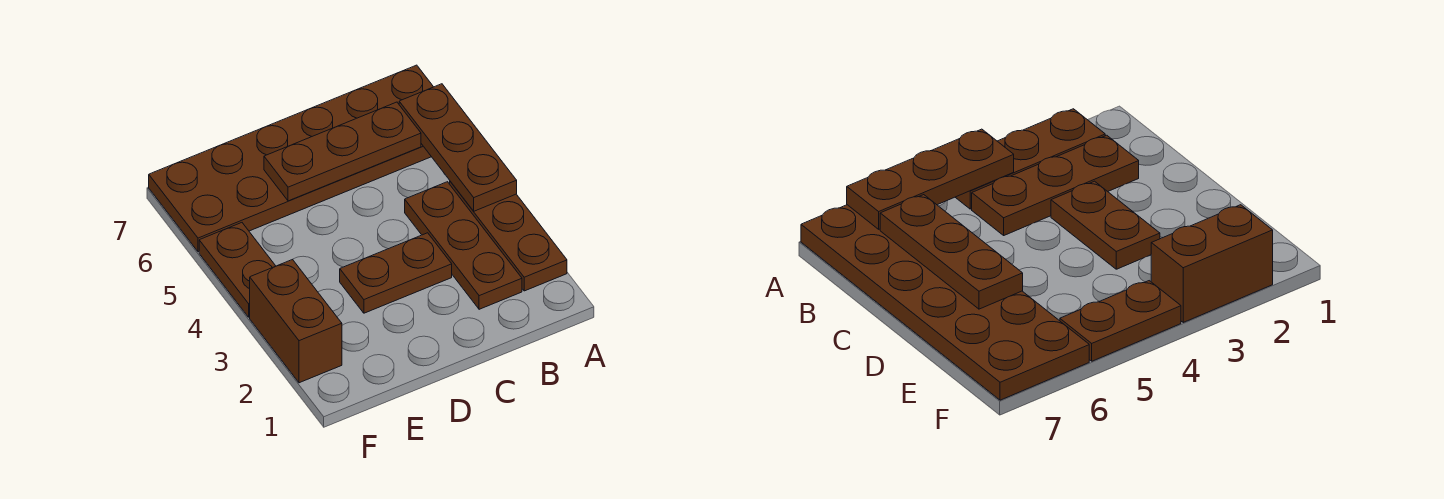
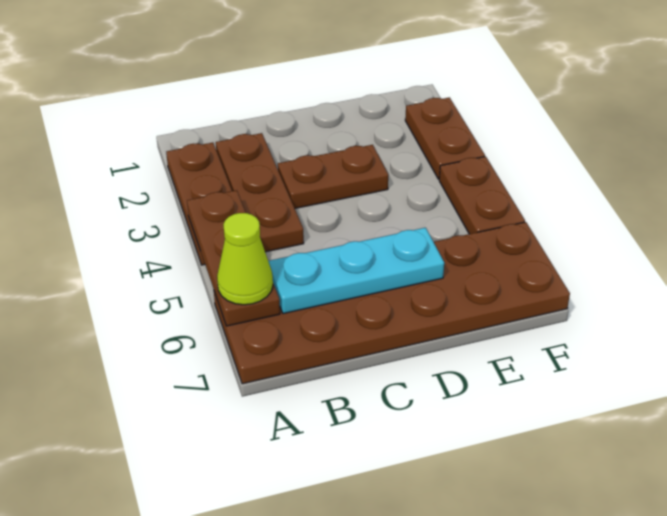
none -> lime 1x1 cone [217,213,273,305]
brown 1x3 plate [264,102,421,201] -> cyan 1x3 plate [268,228,444,314]
brown 1x2 brick [250,259,342,383] -> brown 1x2 plate [405,97,485,179]

